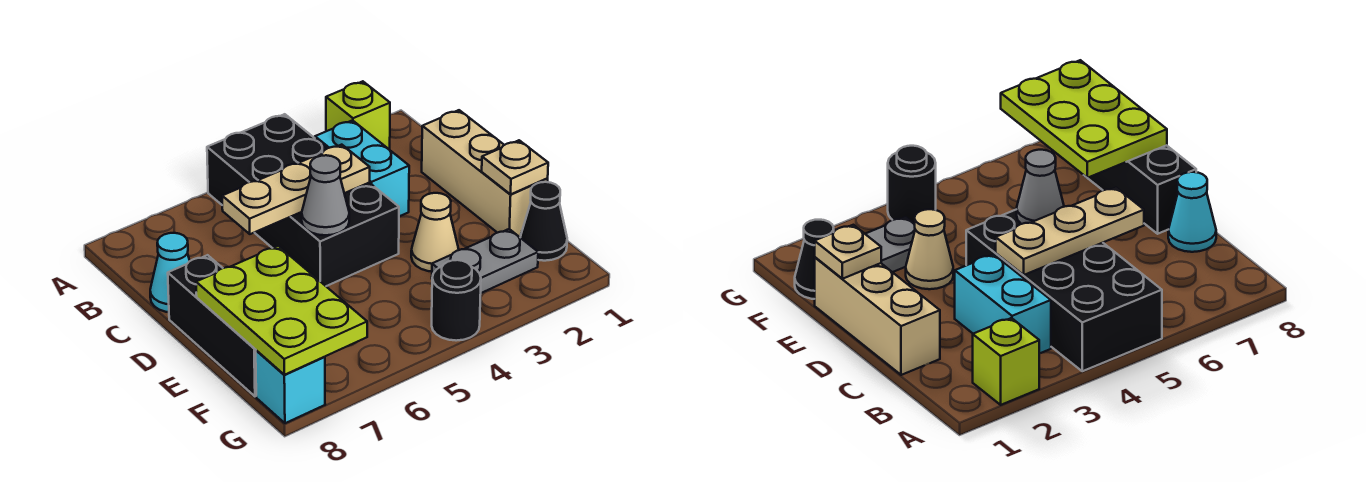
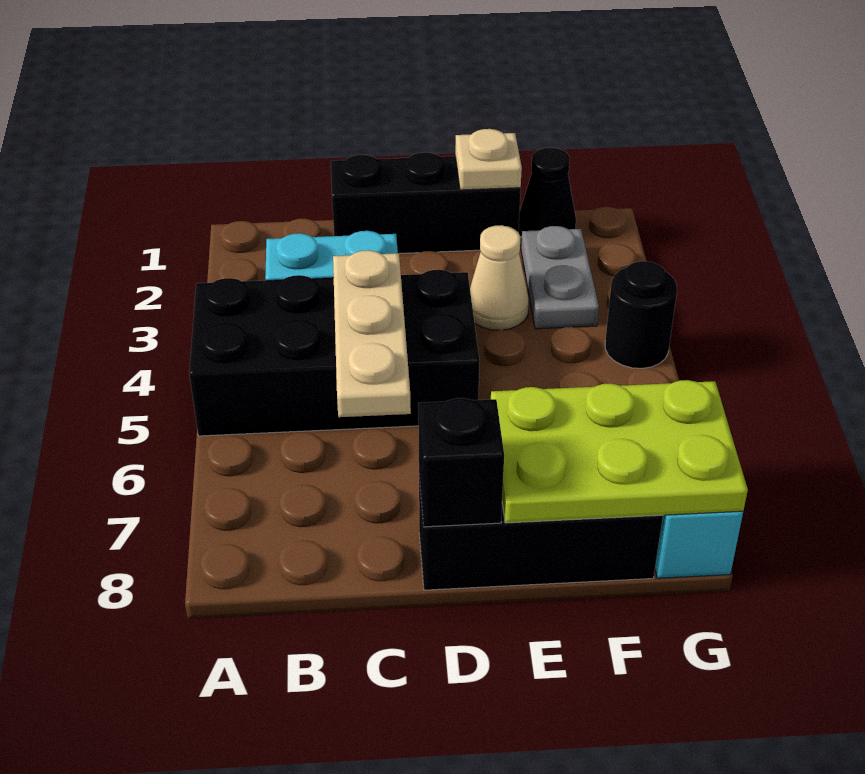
lime 1x1 brick [326,81,390,149] -> none
tan 1x3 brick [422,110,548,237] -> black 1x3 brick [331,152,521,253]
cyan 1x1 cone [150,233,190,312] -> none
grey 1x1 cone [302,155,349,235] -> none
none -> black 1x1 brick [418,398,504,527]

